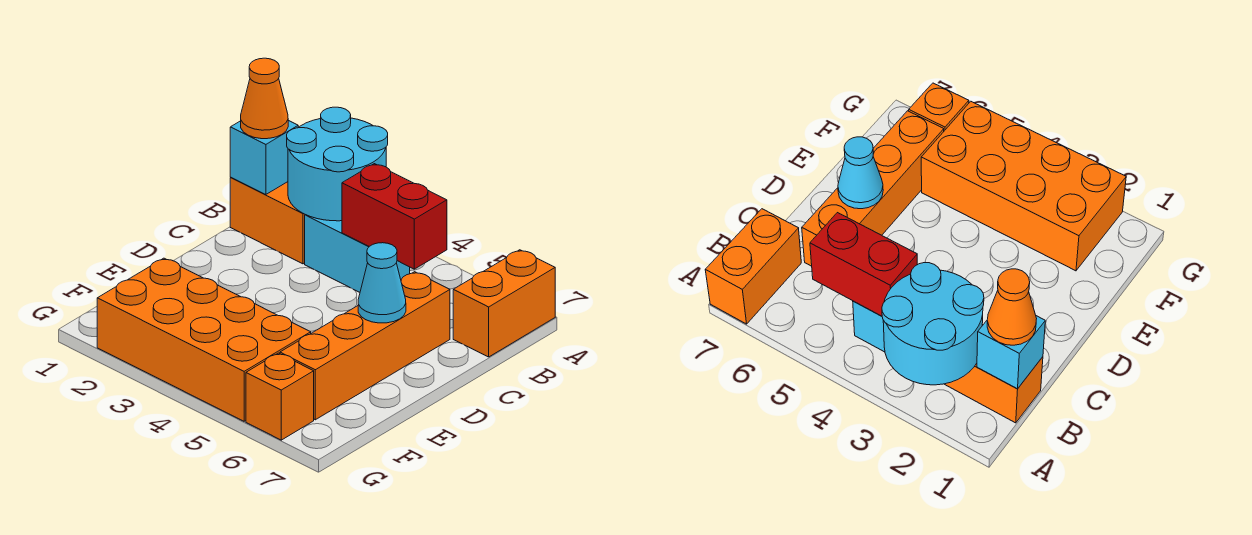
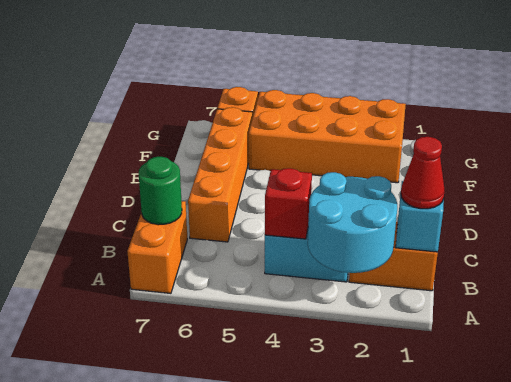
orange 1x1 cone [241,58,288,139] -> red 1x1 cone [401,137,445,209]
red 1x2 brick [342,164,447,269] -> red 1x1 brick [265,168,312,239]
none -> green 1x1 round brick [139,157,182,225]
cyan 1x1 cone [358,243,406,323] -> none

